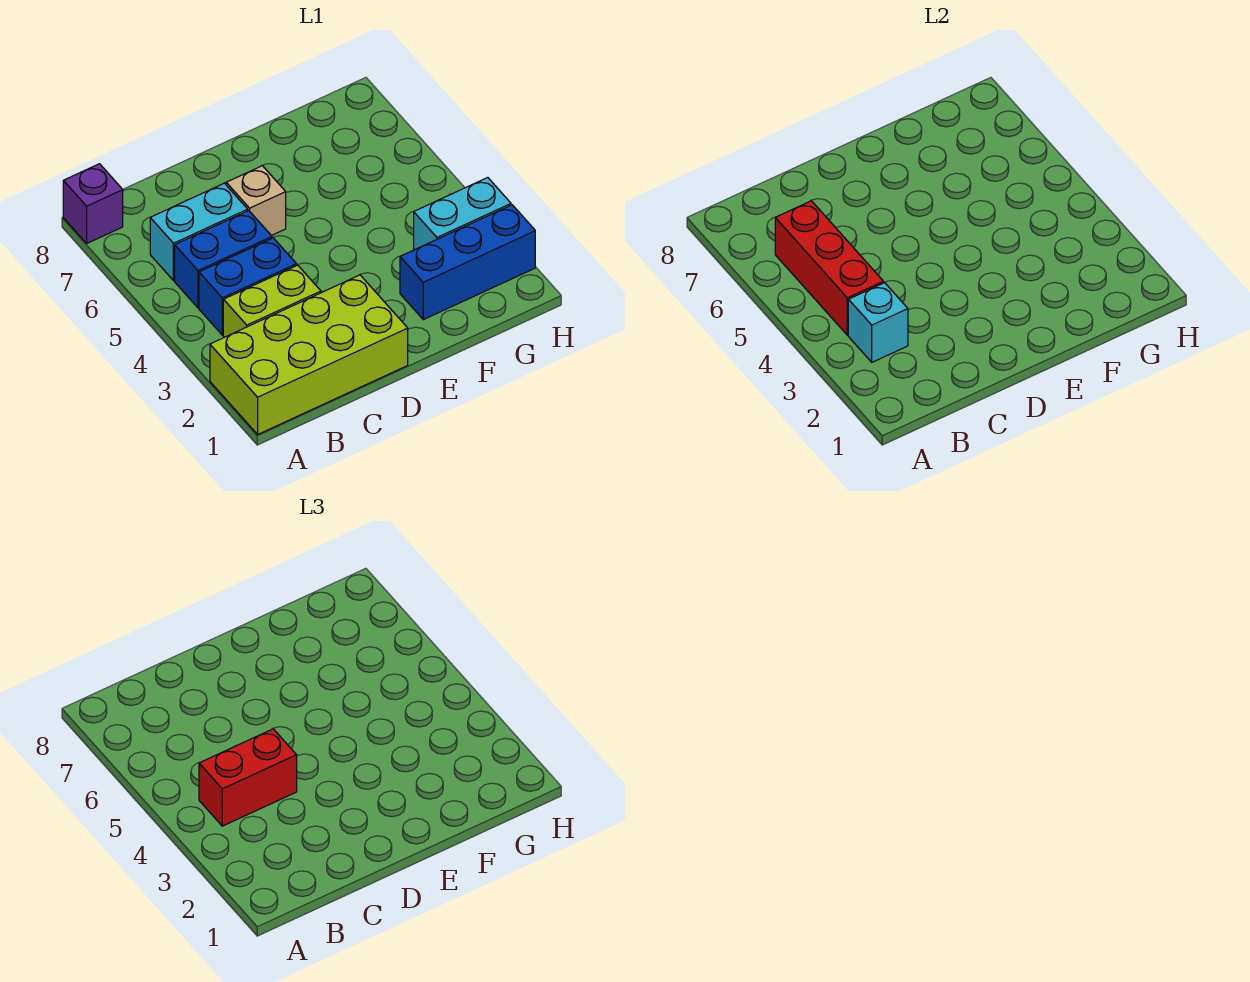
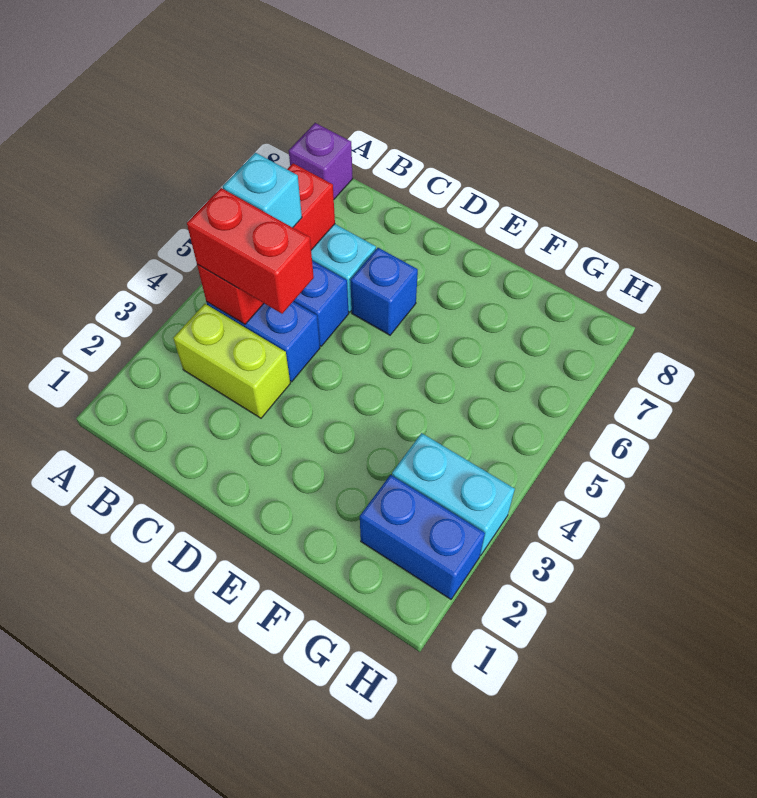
lime 2x4 brick [210,275,408,434] -> none
cyan 1x1 brick [848,283,908,362] -> cyan 1x1 brick moved to [223,153,302,228]
tan 1x1 brick [226,166,286,236] -> blue 1x1 brick [350,248,418,335]
blue 1x3 brick [400,205,535,320] -> blue 1x2 brick [360,475,485,599]

